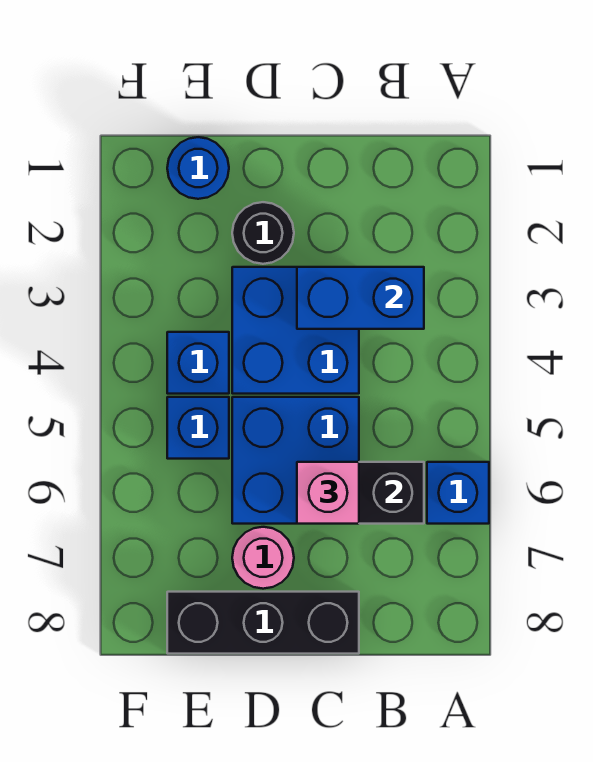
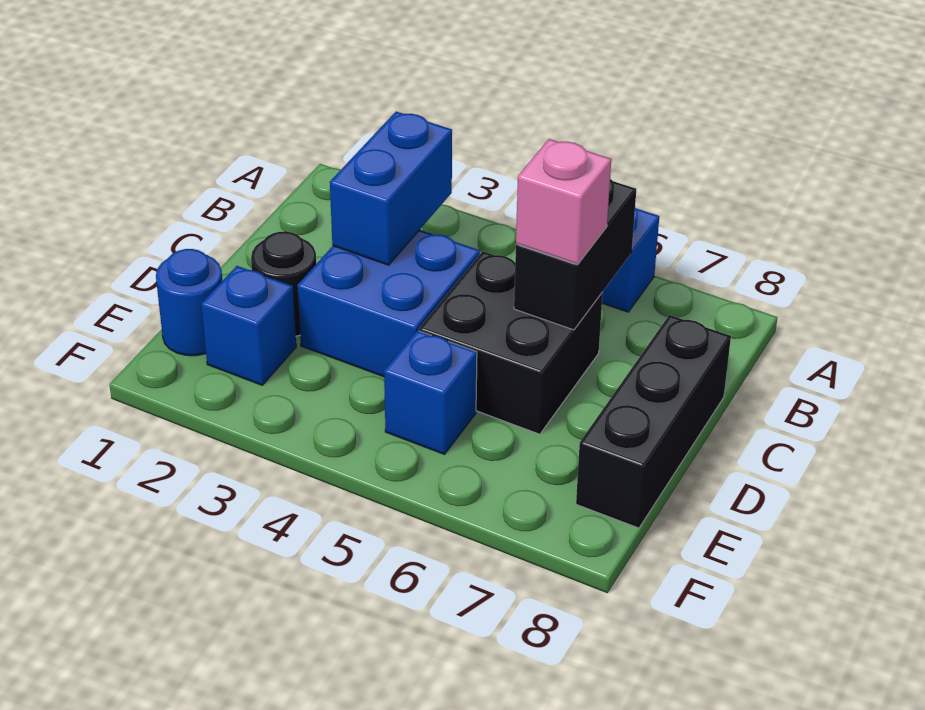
blue 2x2 brick [232,397,359,524] -> black 2x2 brick [419,251,603,434]
pink 1x1 round brick [232,527,294,589] -> none
blue 1x1 brick [167,332,229,394] -> blue 1x1 brick moved to [201,266,296,385]

